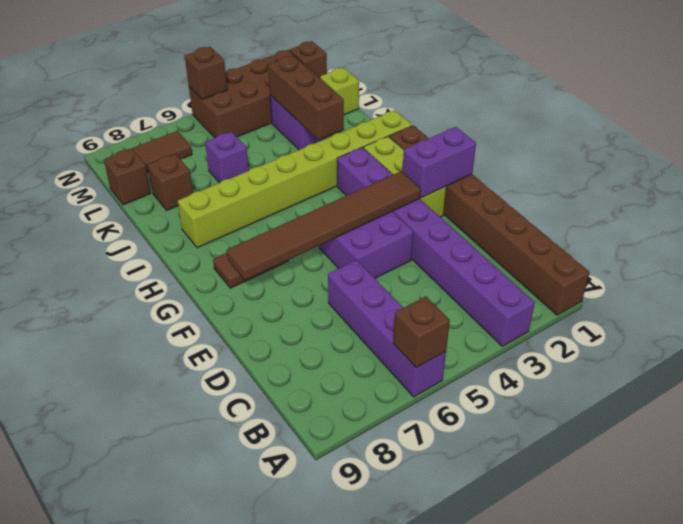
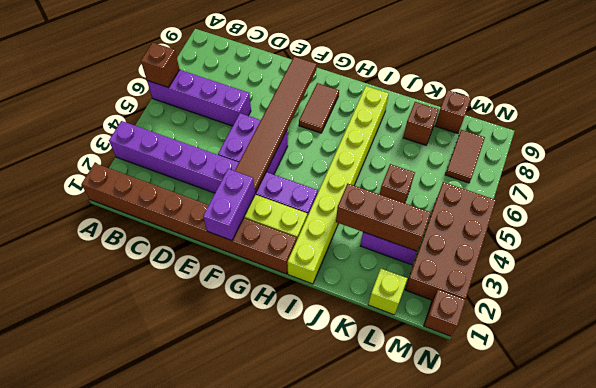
purple 1x1 brick [205,132,249,183] -> none
brown 1x1 brick [185,47,227,99] -> brown 1x1 brick moved to [380,164,415,203]

